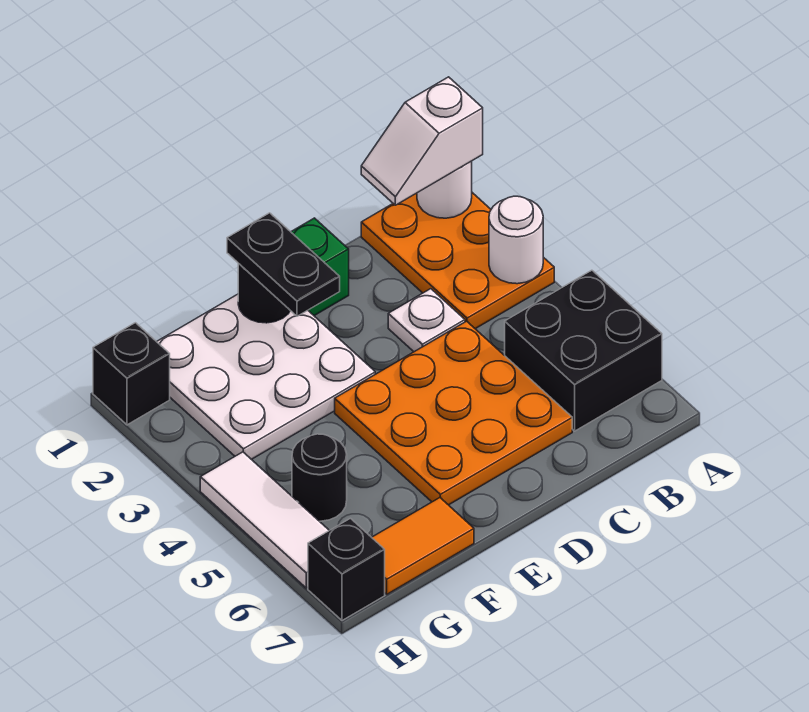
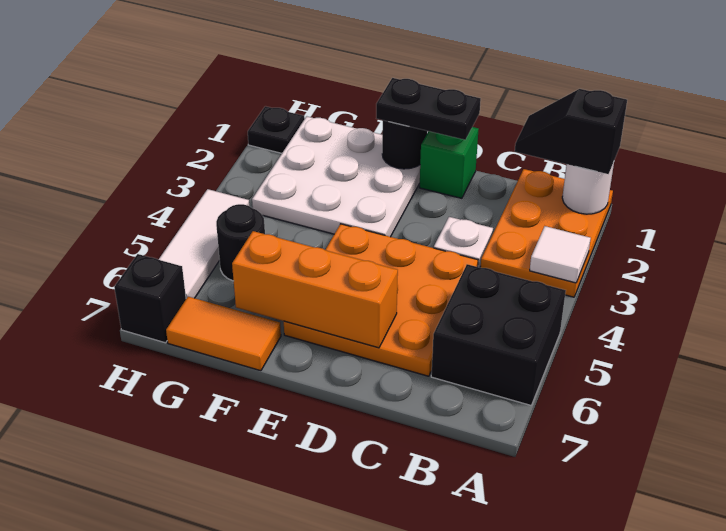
white 1x2 slope [361,77,483,205] -> black 1x2 slope [515,89,627,174]
white 1x1 round brick [489,196,543,284] -> white 1x1 tile [530,226,591,283]
none -> orange 1x3 brick [232,231,398,348]
black 1x2 plate [227,213,340,316] -> black 1x2 plate turned to [376,78,481,140]
black 1x1 brick [93,323,170,425] -> black 1x1 plate [248,106,305,153]

